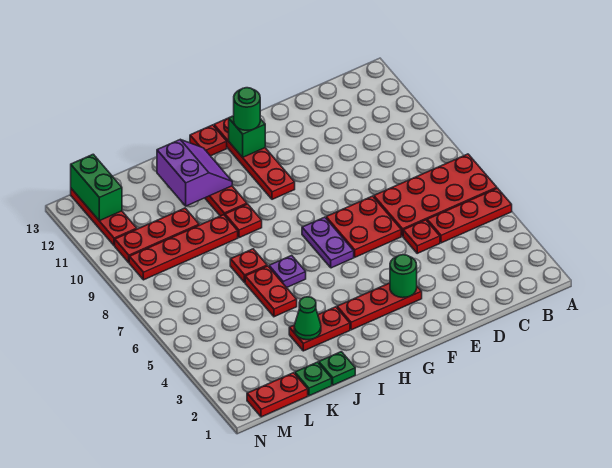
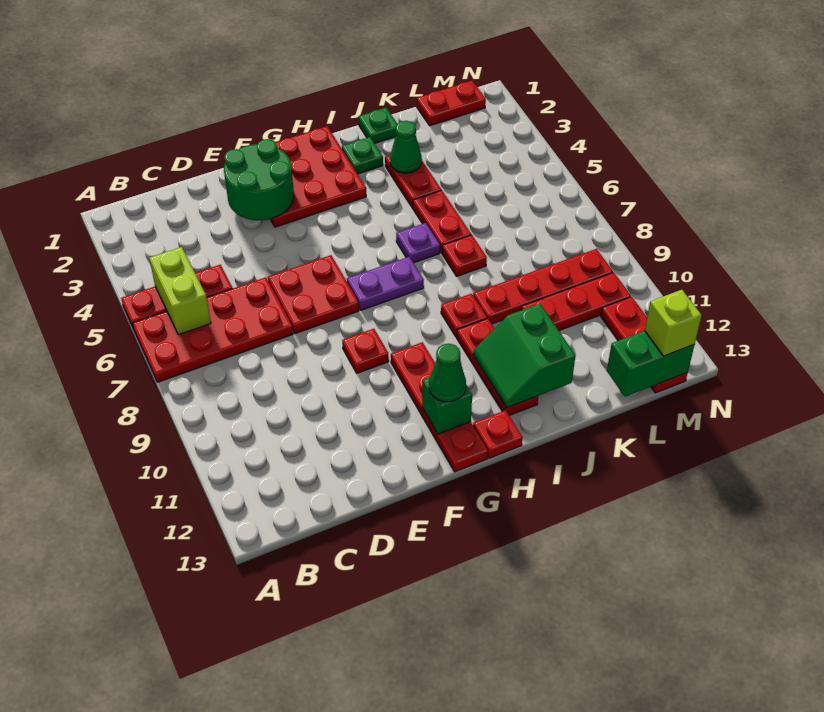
none -> lime 1x2 brick [149,247,211,335]
red 1x1 plate [403,220,440,253] -> red 1x1 plate moved to [342,329,389,373]
red 1x3 plate [337,283,422,330] -> red 3x3 plate [271,126,366,227]
green 1x1 round brick [390,255,417,298] -> green 2x2 round brick [224,139,294,220]
purple 1x2 plate [302,217,354,268] -> purple 1x2 plate turned to [347,257,424,310]
green 1x1 round brick [234,88,260,130] -> green 1x1 cone [429,344,466,402]
red 1x2 plate [289,307,350,351] -> red 1x2 plate turned to [385,156,441,208]
purple 2x2 slope [157,140,232,206] -> green 2x2 slope [473,304,576,408]
green 1x1 plate [295,362,332,396] -> green 1x1 plate moved to [342,137,383,174]
green 1x2 brick [71,154,122,221] -> green 1x2 brick turned to [607,331,695,397]
none -> lime 1x1 brick [645,290,702,356]

